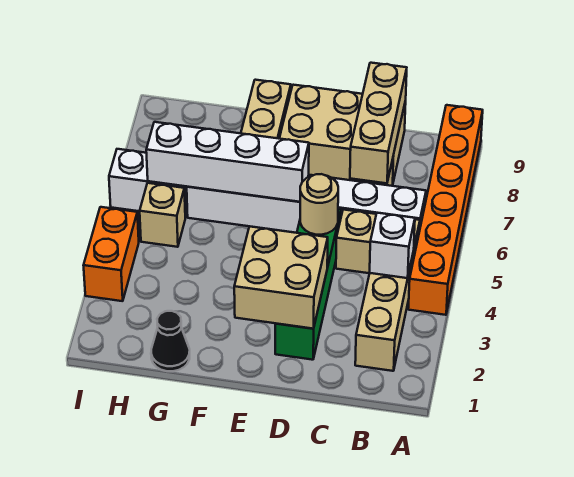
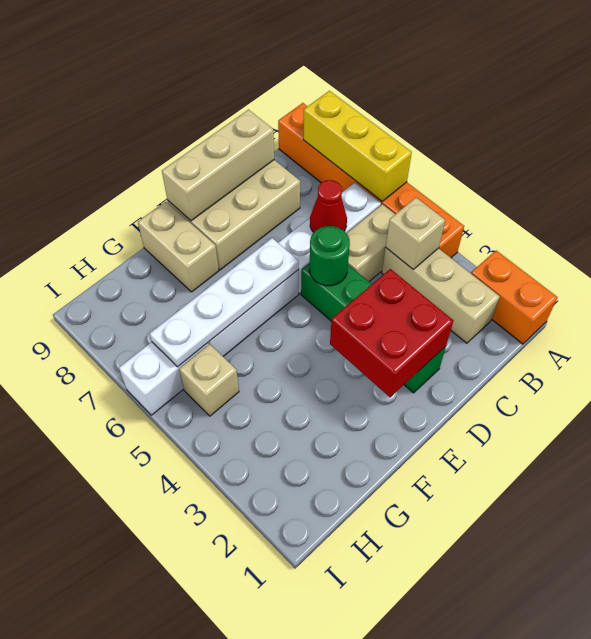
none -> yellow 1x3 brick [303,91,412,201]
white 1x1 brick [370,213,415,278] -> tan 1x1 brick [386,198,445,269]
none -> red 1x1 cone [310,180,347,233]
tan 1x3 brick [350,63,407,183] -> tan 1x3 brick turned to [162,110,274,221]
tan 2x2 brick [234,226,328,329] -> red 2x2 brick [330,269,454,397]
tan 1x1 round brick [300,174,338,235] -> green 1x1 round brick [309,226,350,286]
white 1x4 brick [146,122,309,202] -> white 1x4 plate [150,238,299,367]
black 1x1 cone [151,311,190,371] -> none
orange 1x2 brick [83,207,139,301] -> orange 1x2 brick moved to [471,250,557,344]

